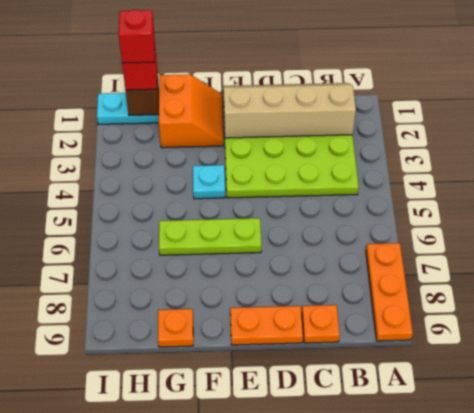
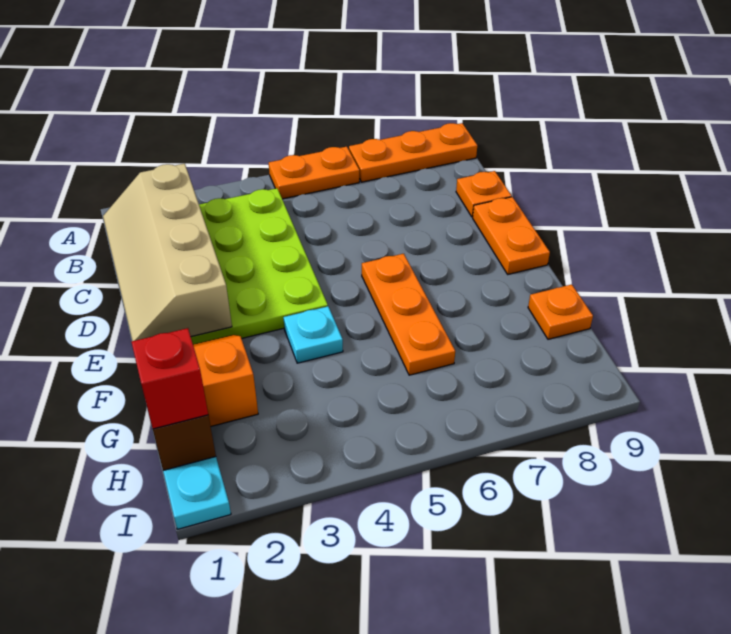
none -> orange 1x2 plate [269,147,359,199]
lime 1x3 plate [159,218,261,255] -> orange 1x3 plate [362,254,455,375]
red 1x1 brick [119,10,155,63] -> none

